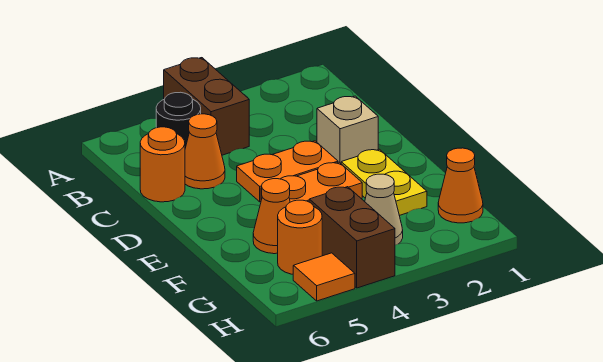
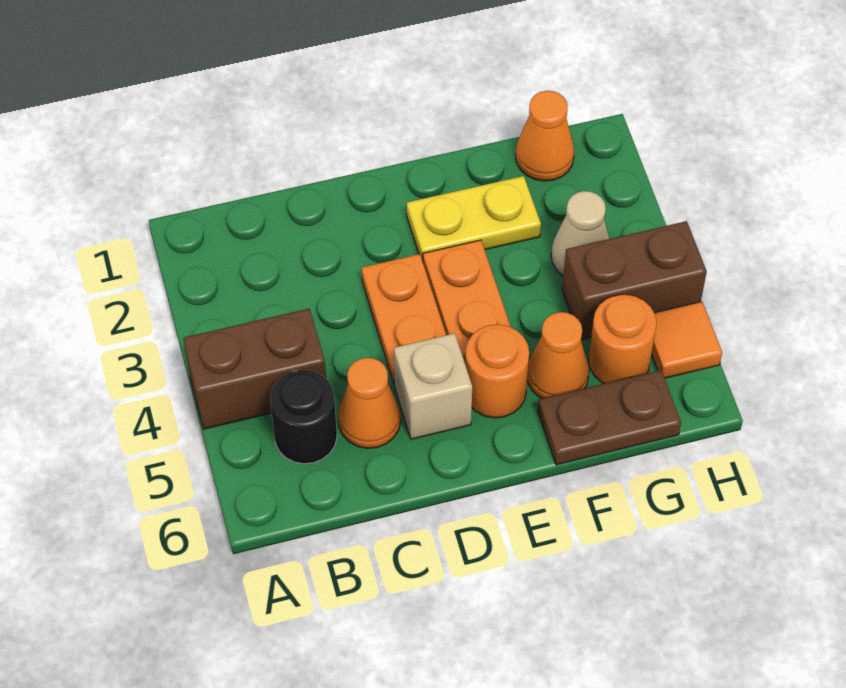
orange 1x1 round brick [140,127,185,202] -> orange 1x1 round brick moved to [465,324,529,418]
tan 1x1 brick [317,96,378,163] -> tan 1x1 brick moved to [394,333,472,439]
none -> brown 1x2 plate [538,370,681,465]

